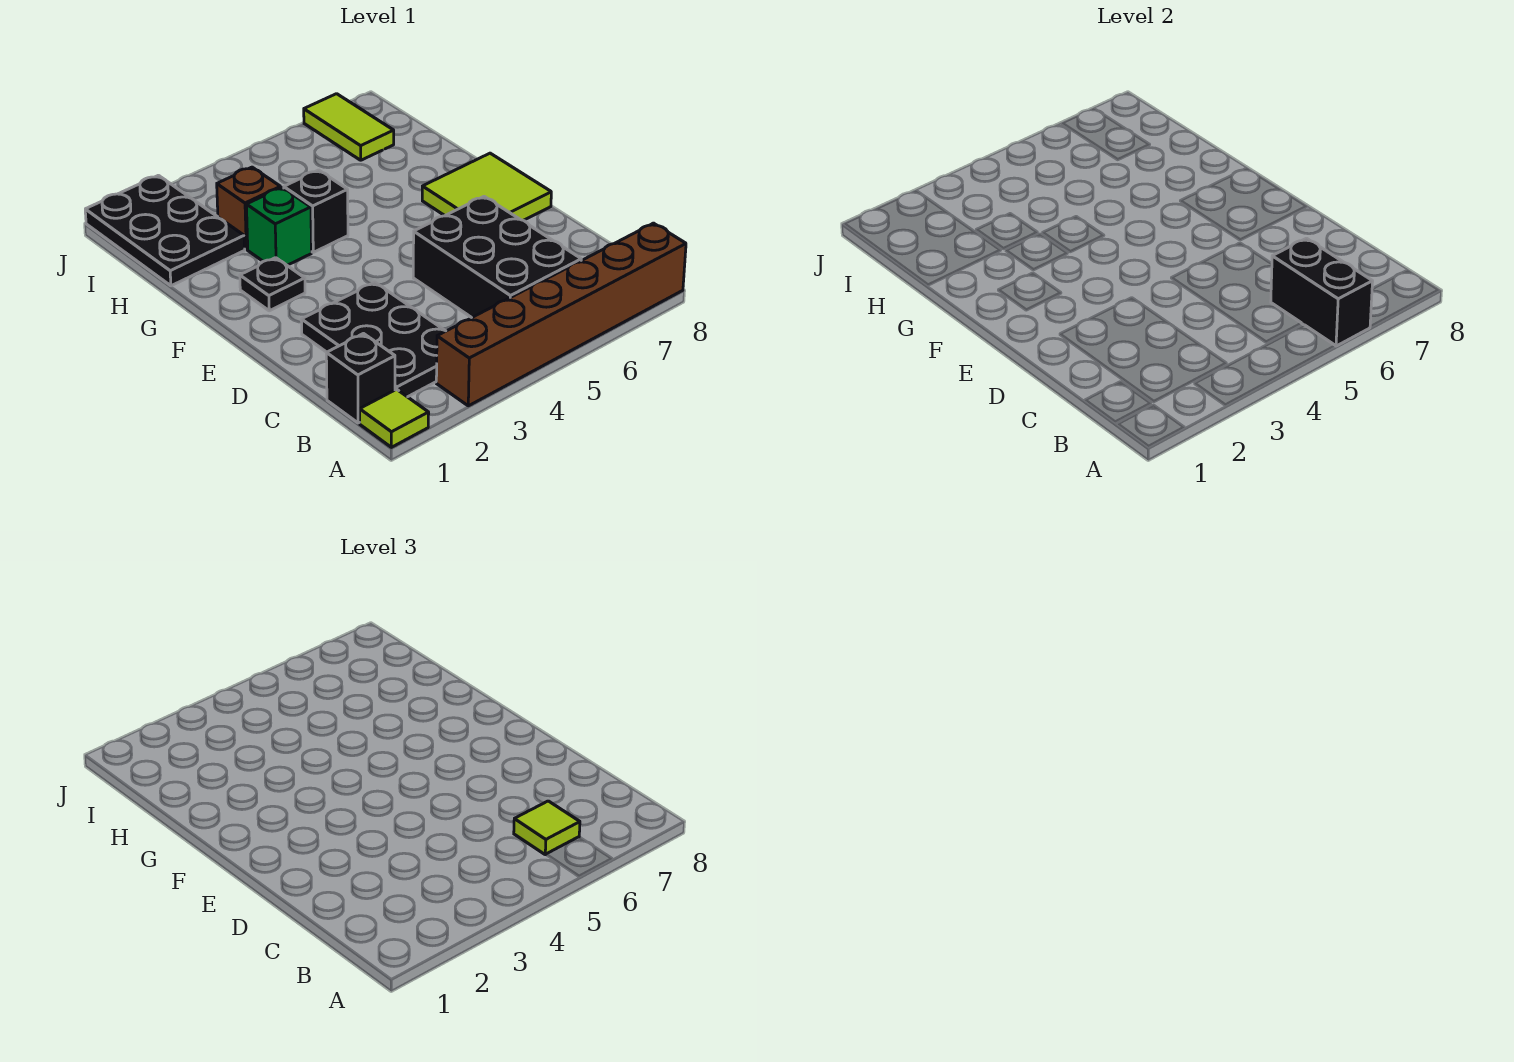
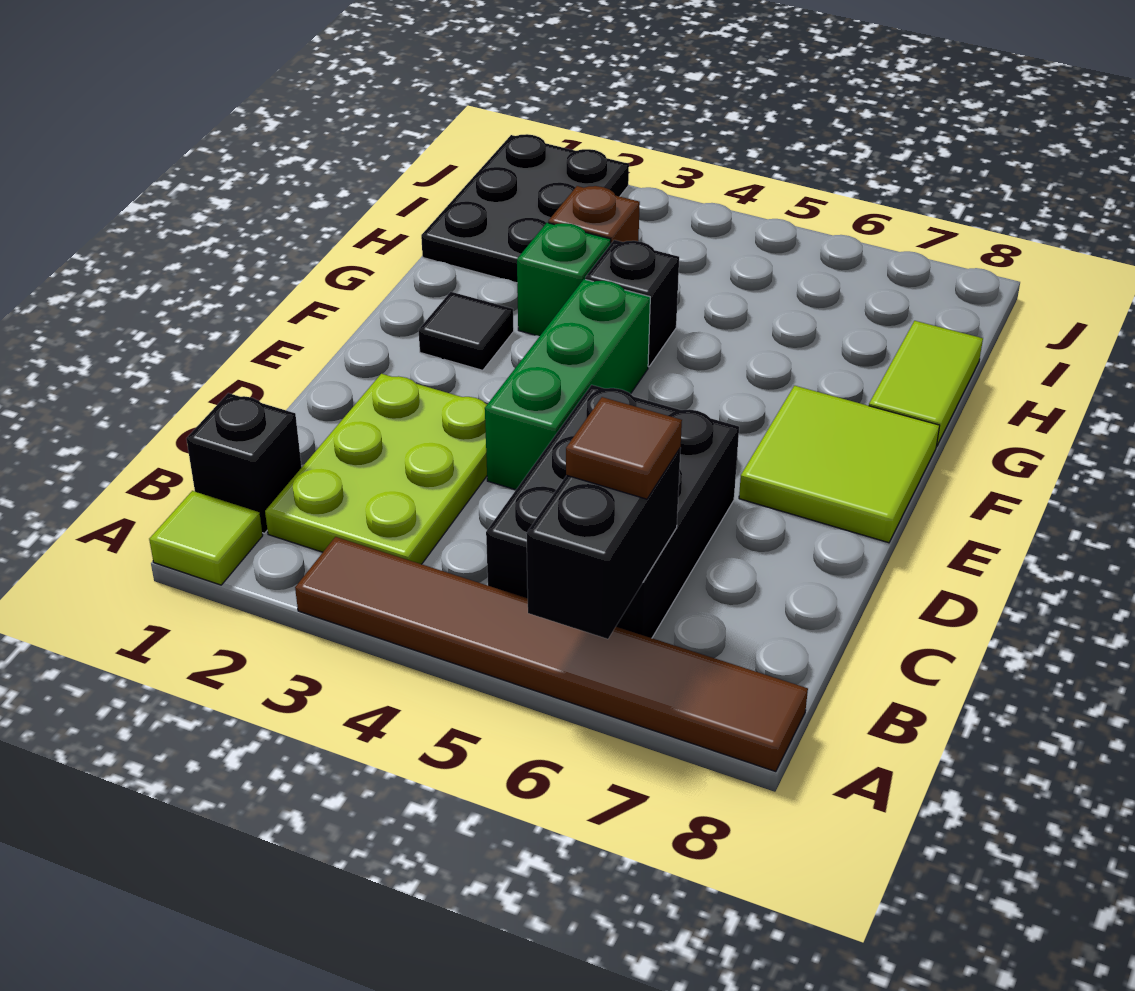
brown 1x6 brick [436,223,686,406] -> brown 1x6 tile [295,537,808,772]
black 2x3 plate [301,282,445,397] -> lime 2x3 plate [265,374,487,564]
lime 1x1 tile [514,801,580,855] -> brown 1x1 tile [566,397,682,499]
none -> green 1x3 brick [485,279,650,490]
black 1x1 plate [240,258,305,311] -> black 1x1 tile [419,292,514,370]
lime 1x2 tile [304,94,394,160] -> lime 1x2 tile moved to [869,321,983,446]

